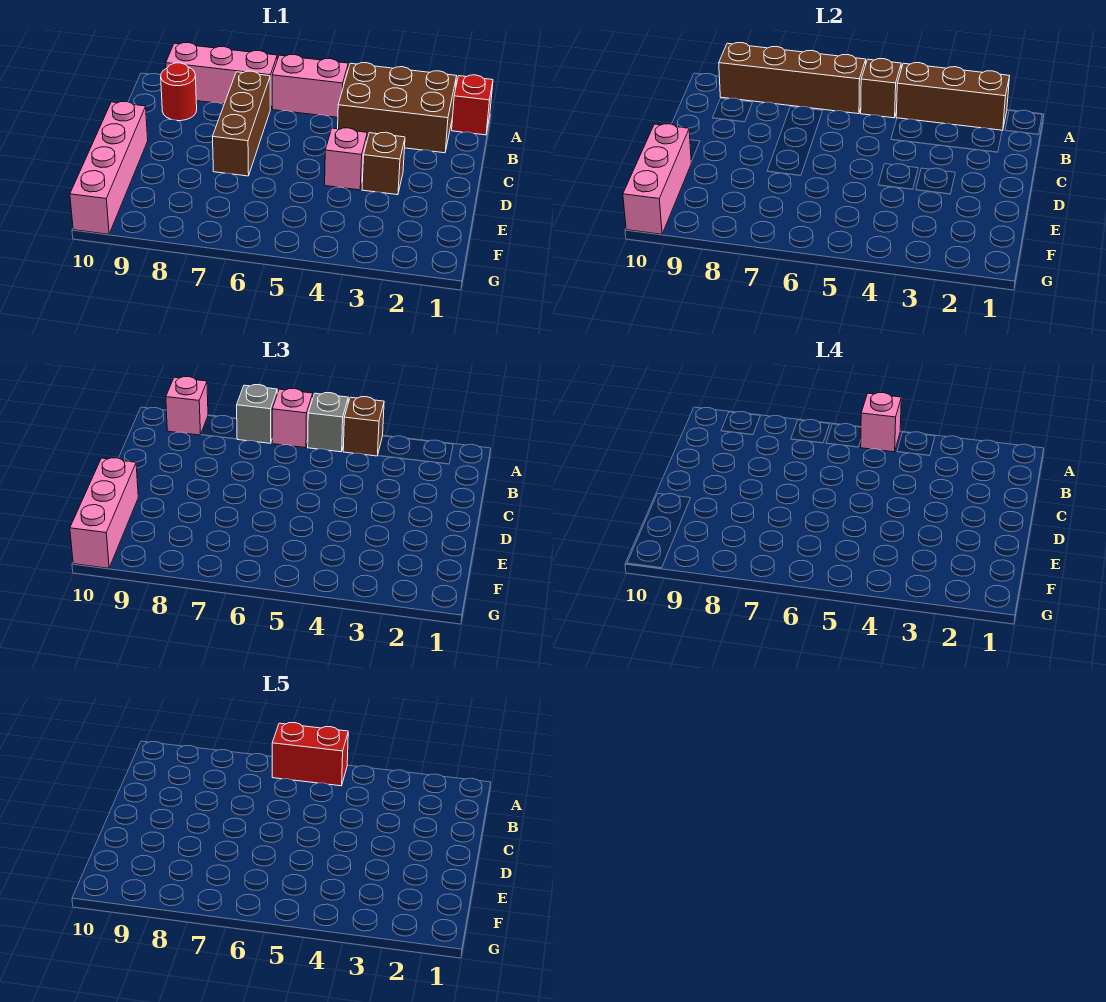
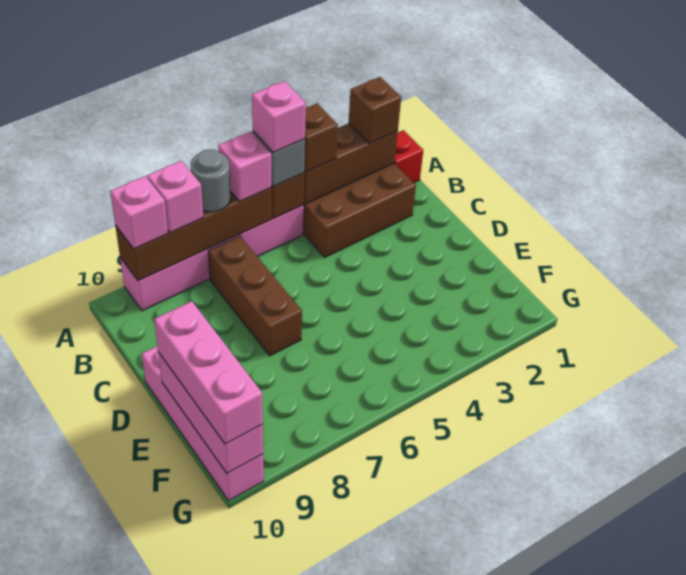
red 1x2 brick [272,723,348,786] -> none
grey 1x1 brick [237,385,277,443] -> grey 1x1 round brick [191,150,231,212]
red 1x1 round brick [161,63,197,121] -> none
brown 1x1 brick [362,132,405,195] -> brown 1x1 brick moved to [349,77,401,144]
pink 1x1 brick [325,128,367,190] -> pink 1x1 brick moved to [147,161,203,233]

